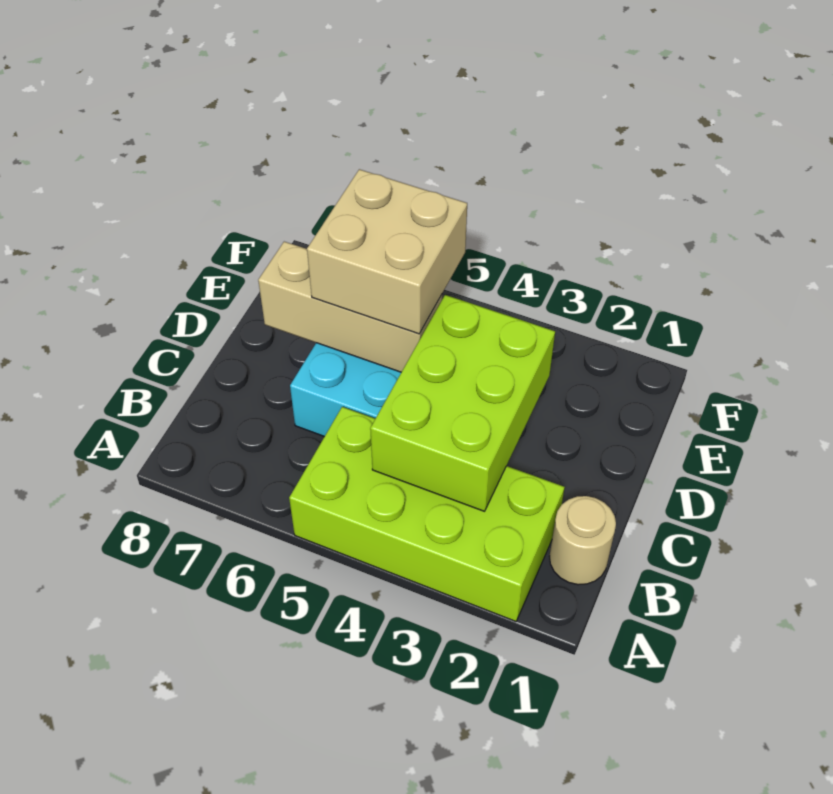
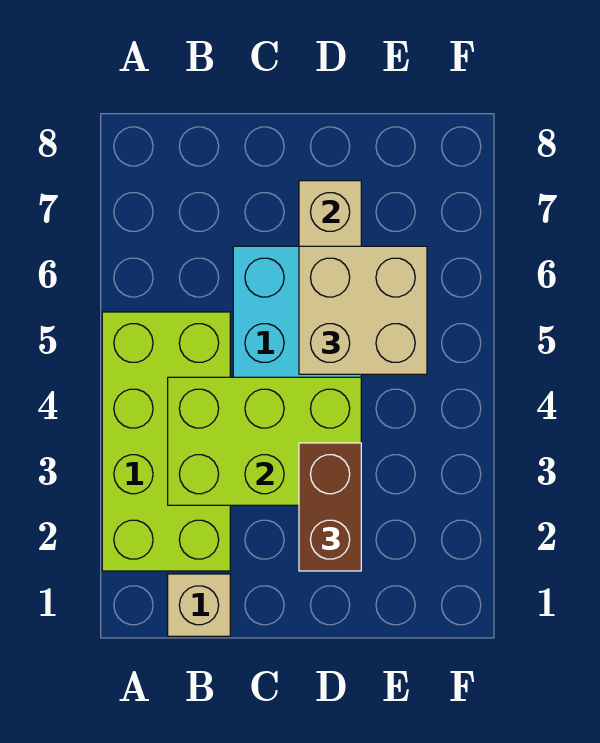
tan 1x1 round brick [550,496,616,585] -> tan 1x1 brick [168,574,230,636]
none -> brown 1x2 brick [299,443,361,571]

